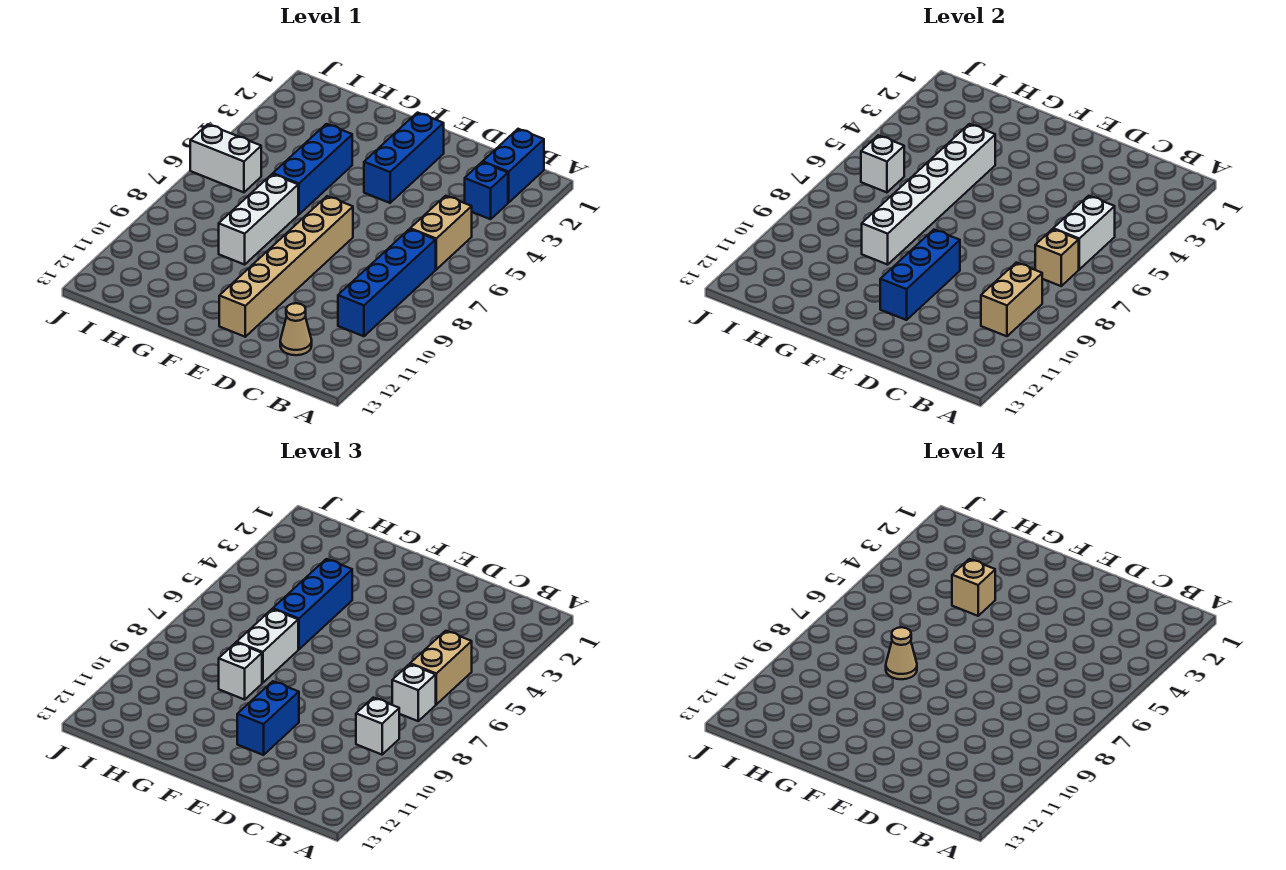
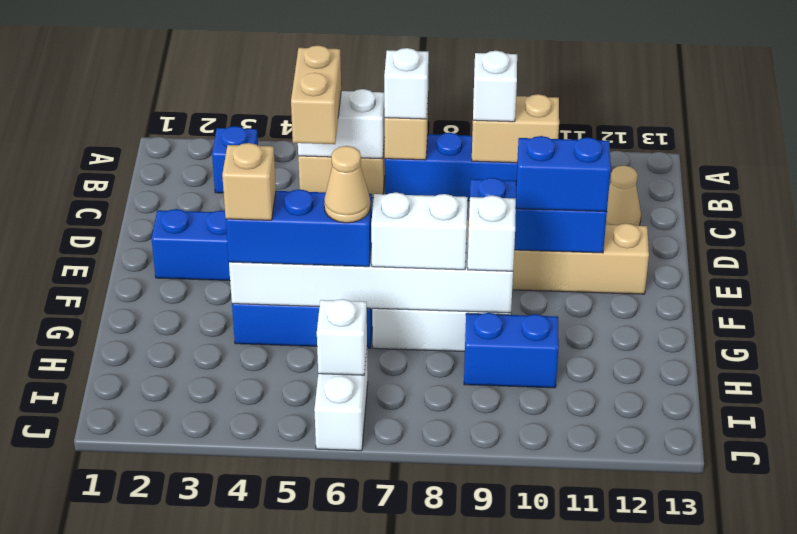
blue 1x2 brick [483,129,544,203] -> blue 1x2 brick moved to [464,313,559,388]
tan 1x2 brick [410,631,472,704] -> tan 1x2 brick turned to [291,45,341,144]
tan 1x1 cone [886,627,917,679] -> tan 1x1 cone moved to [324,146,370,223]

